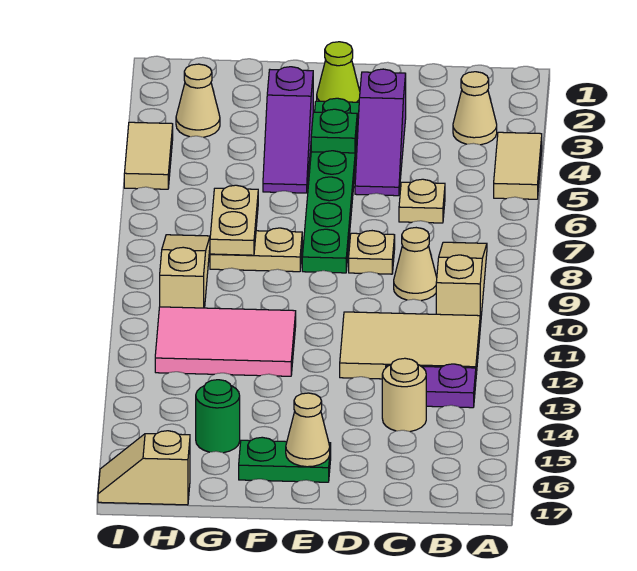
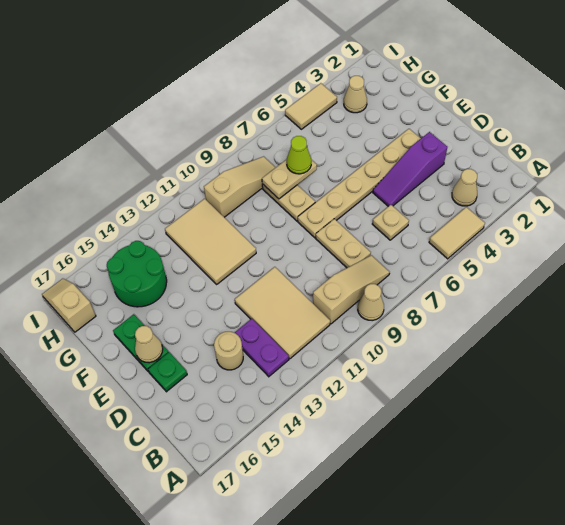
tan 1x1 cone [394,228,437,301] -> tan 1x1 cone moved to [358,284,384,321]
tan 1x1 plate [349,231,395,274] -> tan 1x2 plate [316,219,371,268]
lime 1x1 cone [317,42,360,102] -> lime 1x1 cone moved to [287,136,311,174]
green 1x6 plate [302,98,359,273] -> tan 1x6 plate [298,129,421,238]
green 1x1 plate [311,109,357,153] -> green 1x1 plate moved to [148,352,187,392]
purple 1x3 slope [263,67,313,193] -> none
pink 2x3 tile [155,307,296,376] -> tan 2x3 tile [165,199,256,284]
green 1x1 round brick [196,380,240,453] -> green 2x2 round brick [107,241,167,307]

